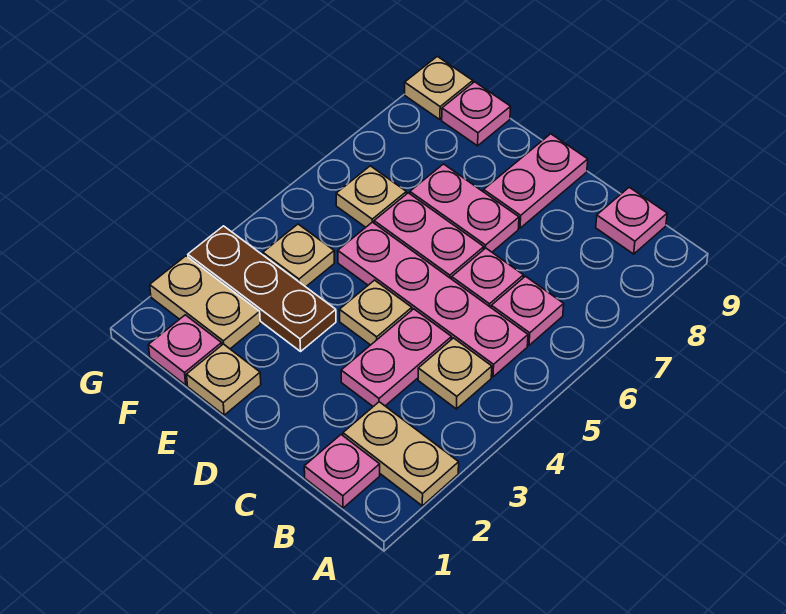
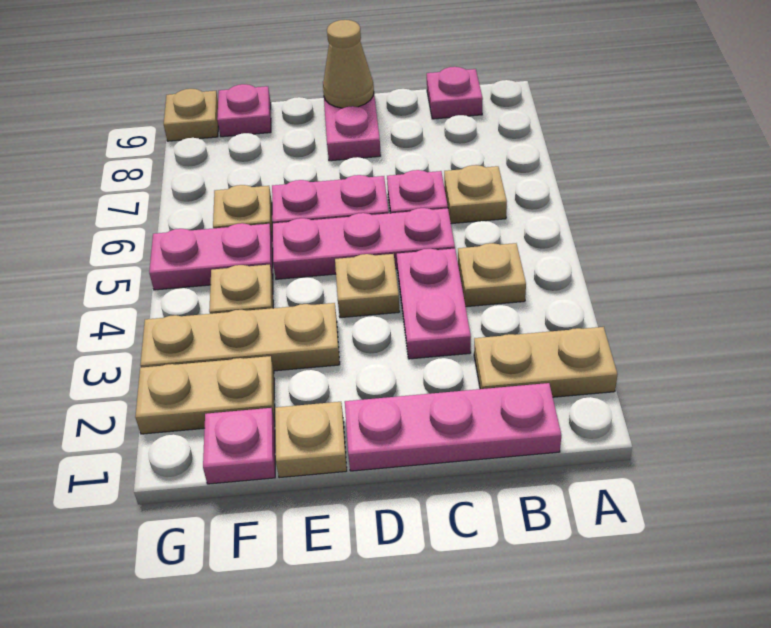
pink 1x1 plate [304,435,380,508] -> pink 1x3 plate [345,383,561,471]
pink 1x4 plate [338,222,528,377] -> pink 1x3 plate [273,208,455,279]
pink 1x1 plate [491,276,564,345] -> tan 1x1 plate [444,165,507,224]
pink 1x2 plate [410,164,519,252] -> pink 1x2 plate moved to [149,223,273,290]
none -> tan 1x1 cone [323,20,374,108]
brown 1x3 plate [188,226,336,351] -> tan 1x3 plate [140,303,340,371]

